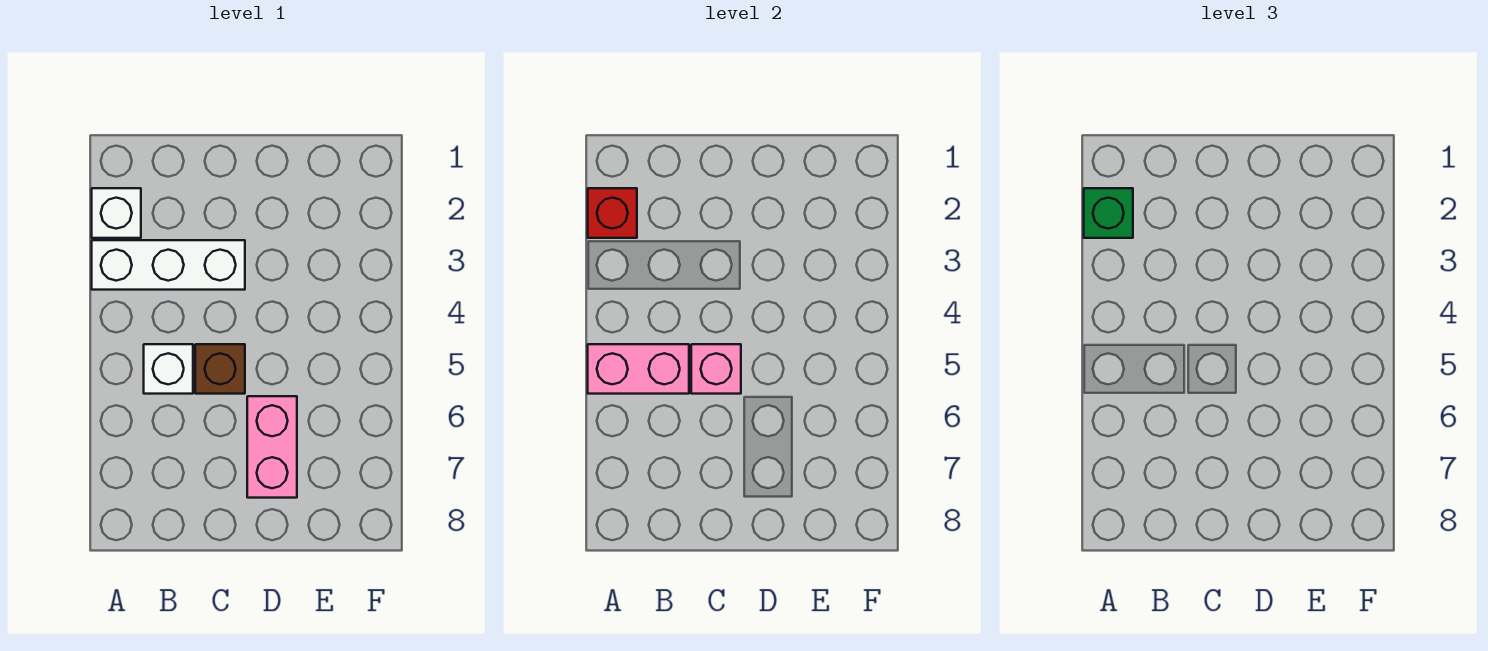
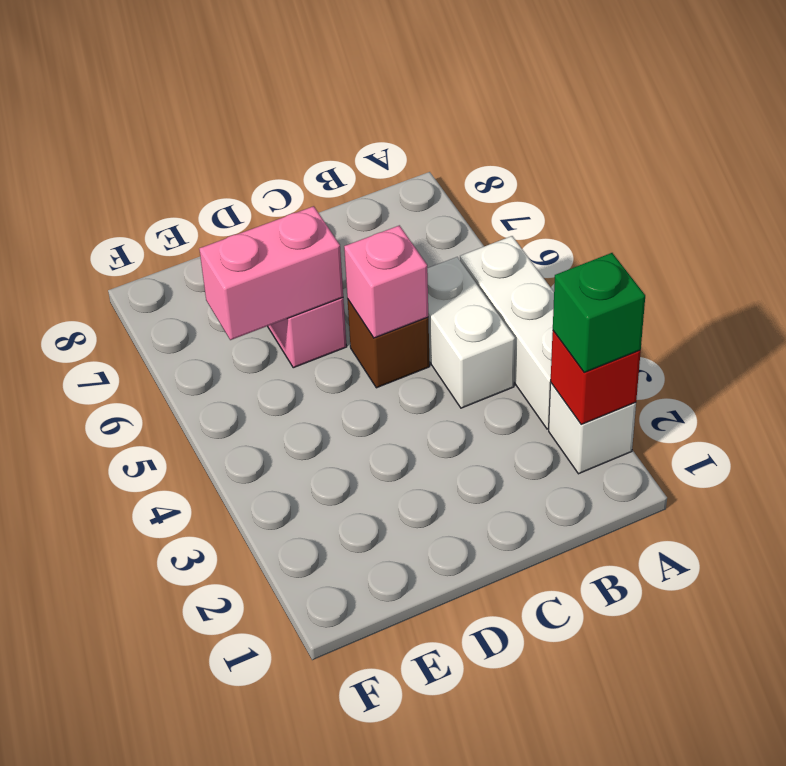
white 1x3 brick [92,240,245,290] -> white 1x3 brick turned to [460,236,554,429]
pink 1x2 brick [588,344,689,394] -> pink 1x2 brick moved to [199,206,343,340]
white 1x1 brick [144,344,193,394] -> white 1x2 brick [427,257,515,408]

